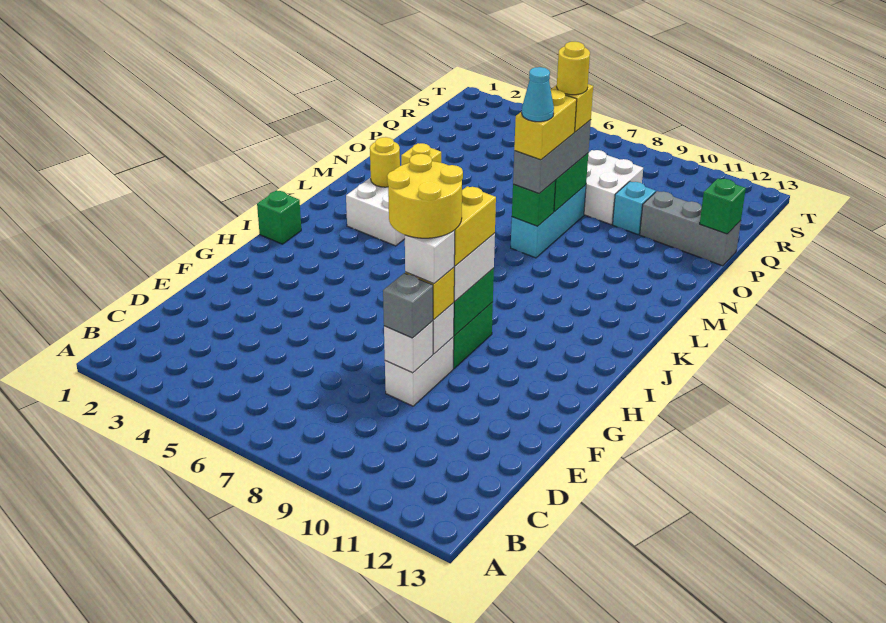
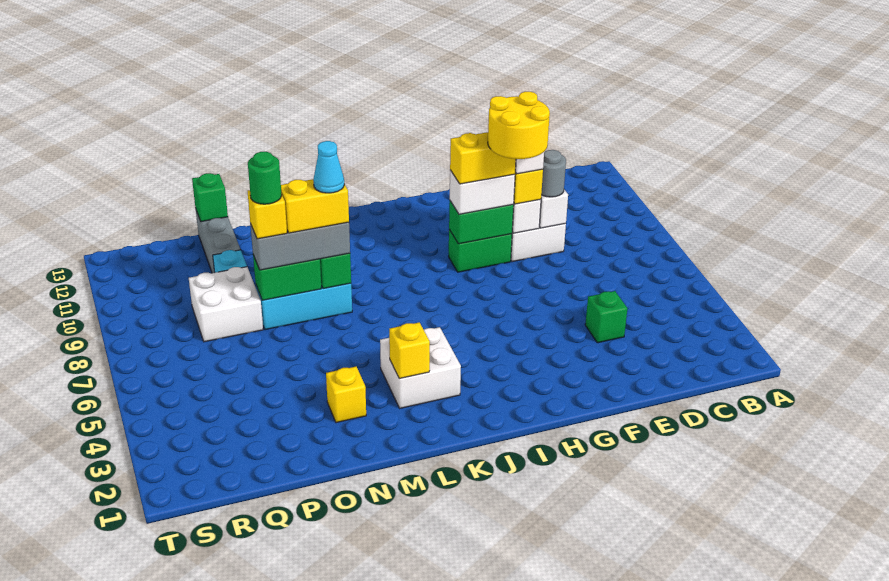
grey 1x1 brick [383,273,433,338] -> grey 1x1 round brick [541,150,566,197]
green 1x1 brick [257,190,301,244] -> green 1x1 brick moved to [585,291,627,343]
yellow 1x1 round brick [370,137,400,187] -> yellow 1x1 brick [389,322,430,379]
yellow 1x1 round brick [557,42,590,95] -> green 1x1 round brick [248,152,282,204]

